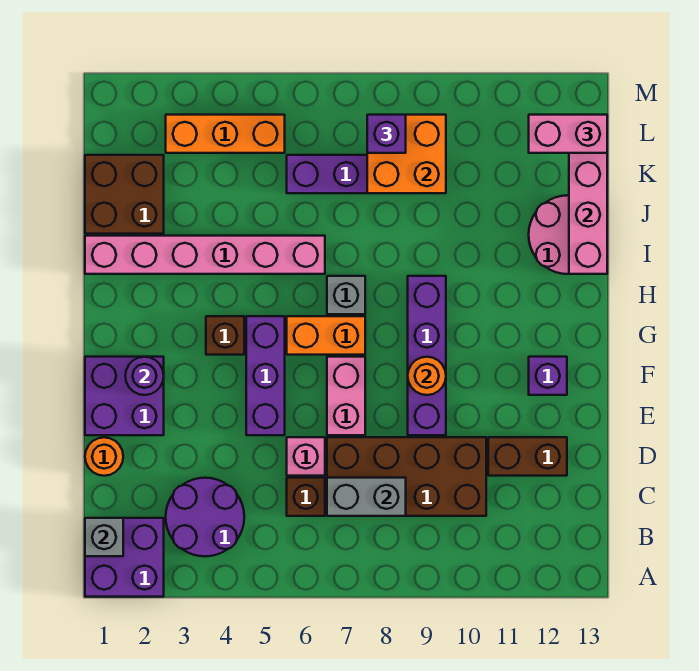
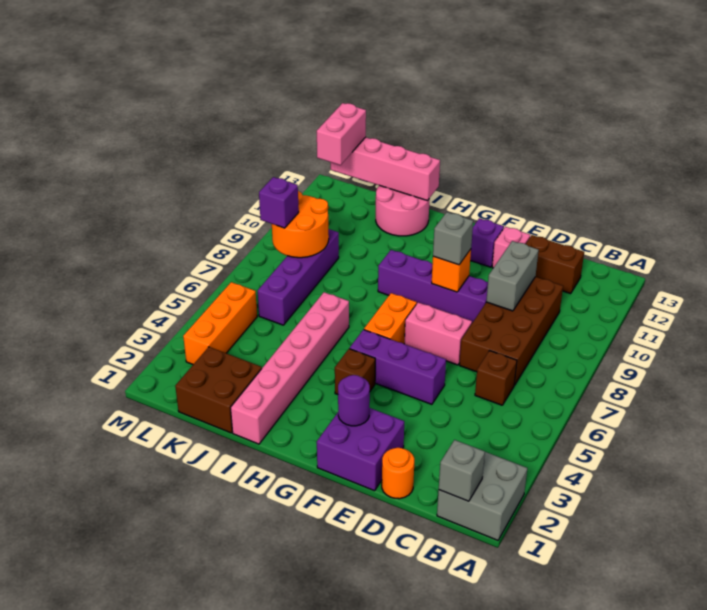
purple 2x2 brick [85,518,164,597] -> grey 2x2 brick [437,452,527,540]
purple 2x2 round brick [166,478,244,556] -> none
grey 1x2 brick [327,478,406,516] -> grey 1x2 brick moved to [486,241,539,311]
pink 1x1 brick [287,437,325,476] -> pink 1x1 brick moved to [492,227,530,268]
brown 1x2 brick [488,437,567,476] -> brown 1x2 brick turned to [526,235,584,294]
orange 1x1 round brick [408,357,446,395] -> orange 1x1 brick [432,249,471,292]
grey 1x1 brick [327,276,365,314] -> grey 1x1 brick moved to [433,212,473,265]
orange 2x2 brick [367,115,446,193] -> orange 2x2 round brick [272,191,329,258]

